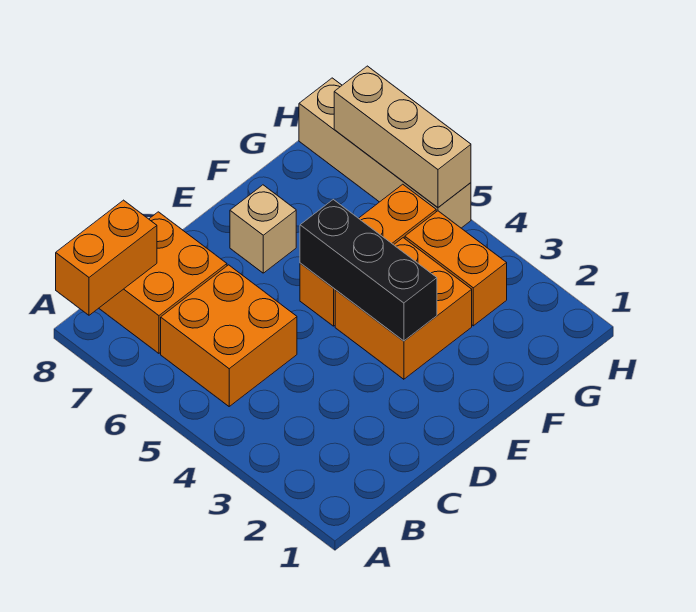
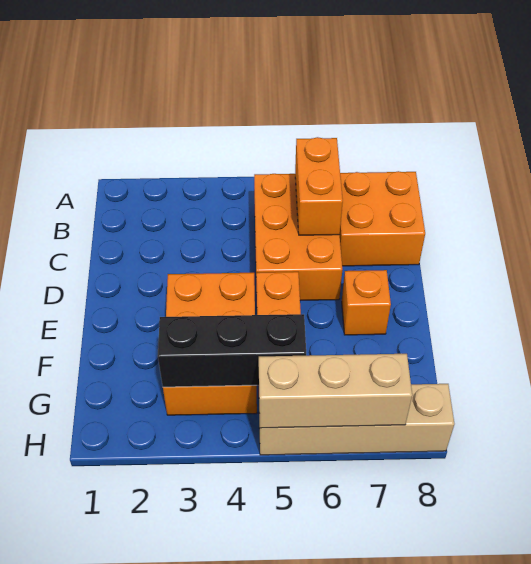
orange 1x2 brick [56,200,157,315] -> orange 1x2 brick moved to [295,137,343,235]
orange 2x2 brick [161,265,297,406] -> orange 2x3 brick [254,174,342,301]
black 1x3 brick [300,199,437,341] -> black 1x3 brick moved to [158,314,306,387]
tan 1x1 brick [230,185,296,273] -> orange 1x1 brick [342,270,391,335]

